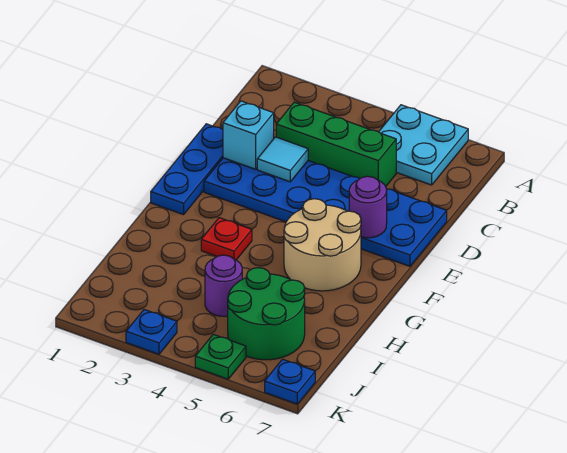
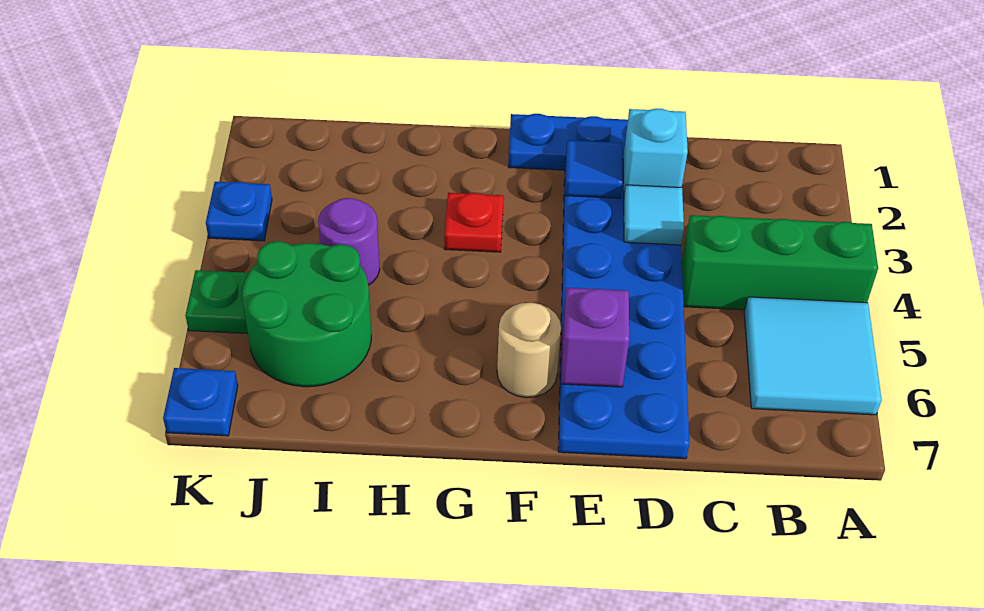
cyan 2x2 plate [379,105,468,185] -> cyan 2x2 tile [744,297,882,415]
green 1x3 brick [276,102,396,187] -> green 1x3 brick turned to [682,215,878,310]
none -> blue 1x1 tile [565,140,623,198]
purple 1x1 round brick [349,176,387,238] -> purple 1x1 brick [561,288,629,387]
tan 2x2 round brick [284,199,361,291] -> tan 1x1 round brick [497,303,561,398]

